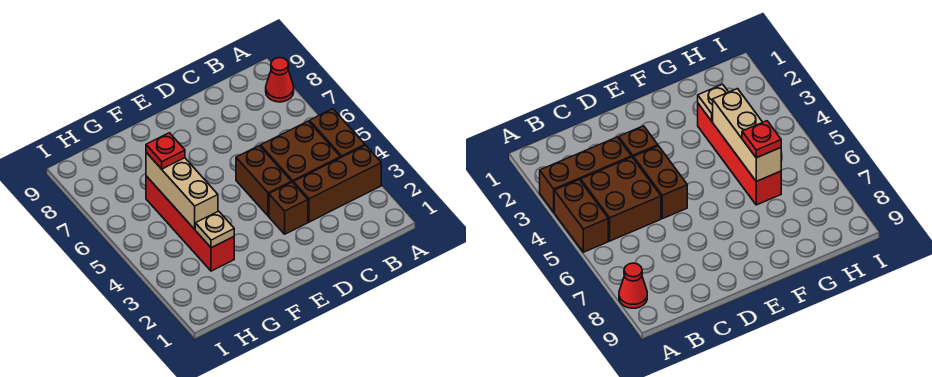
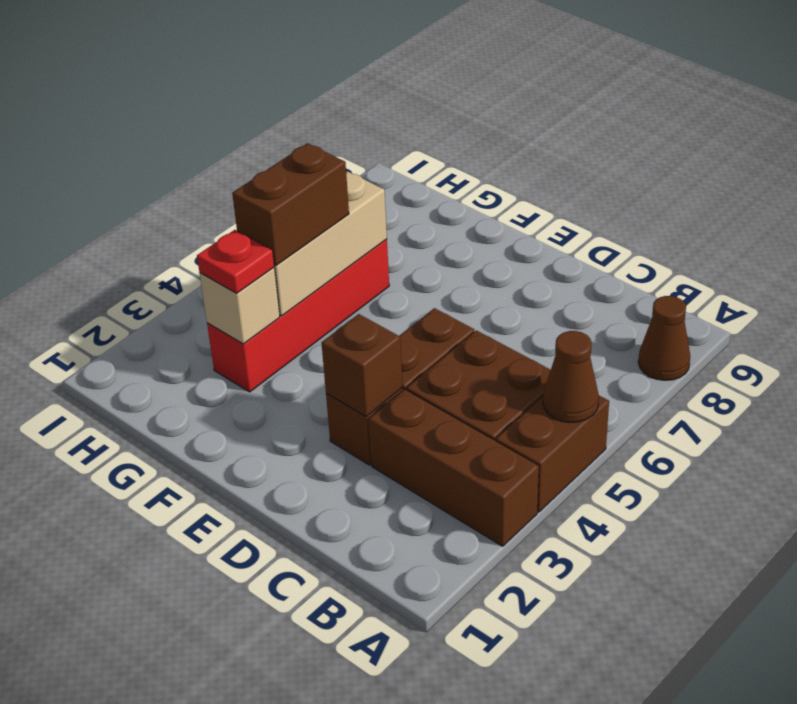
none -> brown 1x1 cone [543,331,599,422]
red 1x1 cone [266,58,294,102] -> brown 1x1 cone [638,296,690,380]
none -> brown 1x1 brick [322,314,402,416]
tan 1x1 plate [195,211,234,248] -> tan 1x1 brick [200,267,280,344]
none -> brown 1x2 brick [232,143,349,265]
red 1x1 plate [146,133,185,169] -> red 1x1 plate moved to [197,230,274,293]

